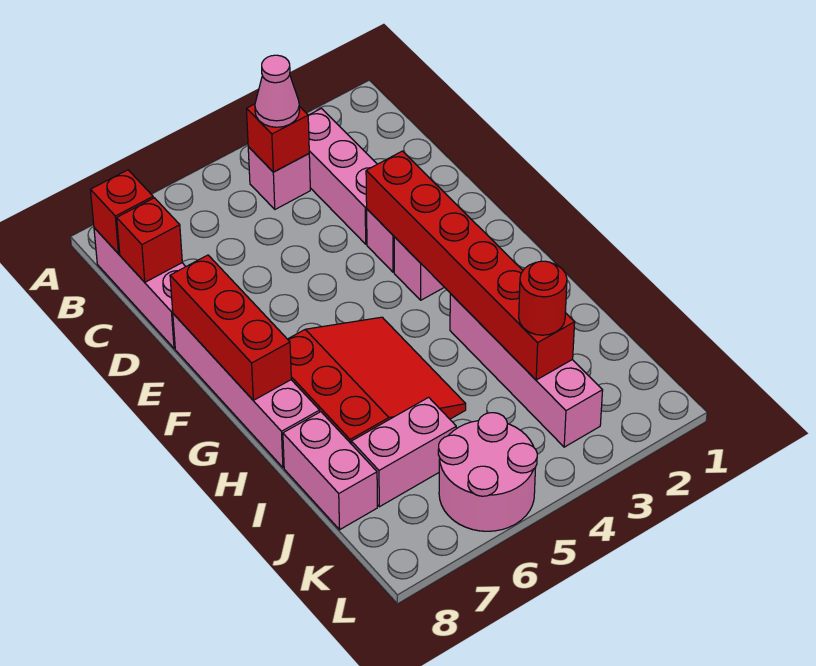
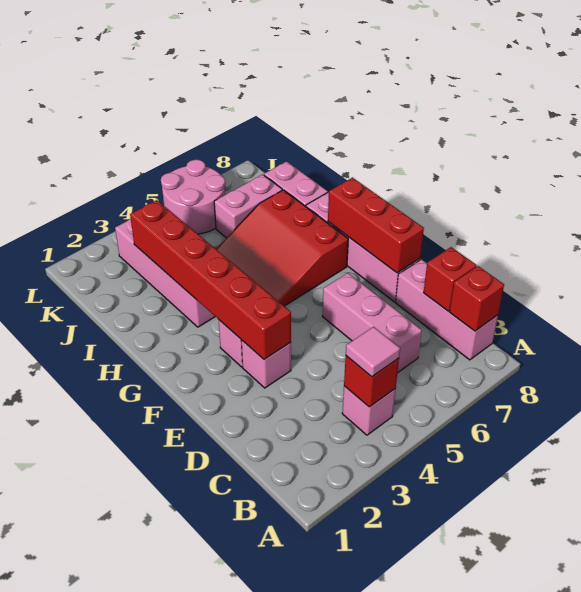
pink 1x3 brick [308,109,377,244] -> pink 1x3 brick moved to [323,273,422,373]
pink 1x1 cone [255,55,300,127] -> pink 1x1 tile [346,327,400,377]
red 1x1 round brick [519,261,567,335] -> none

